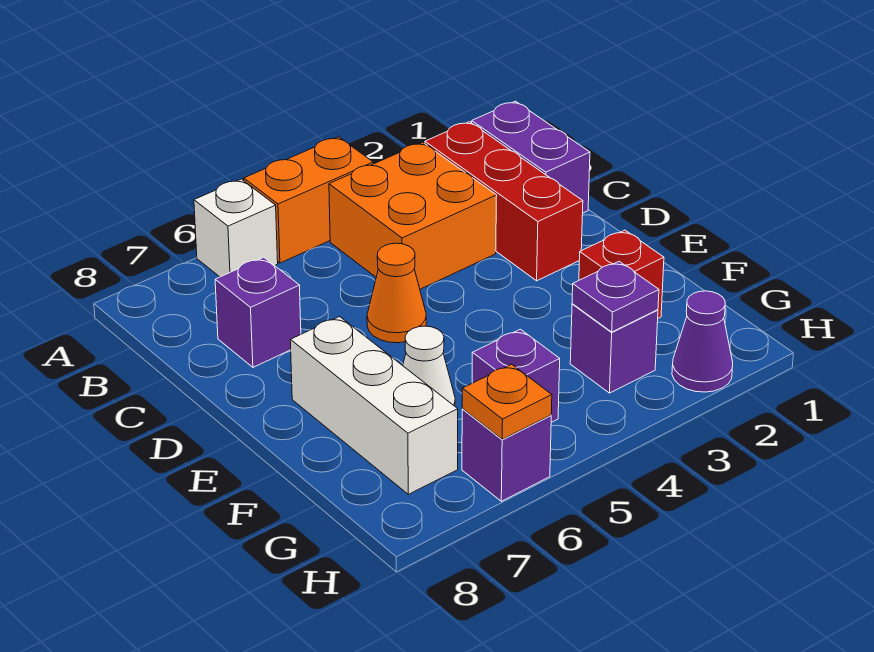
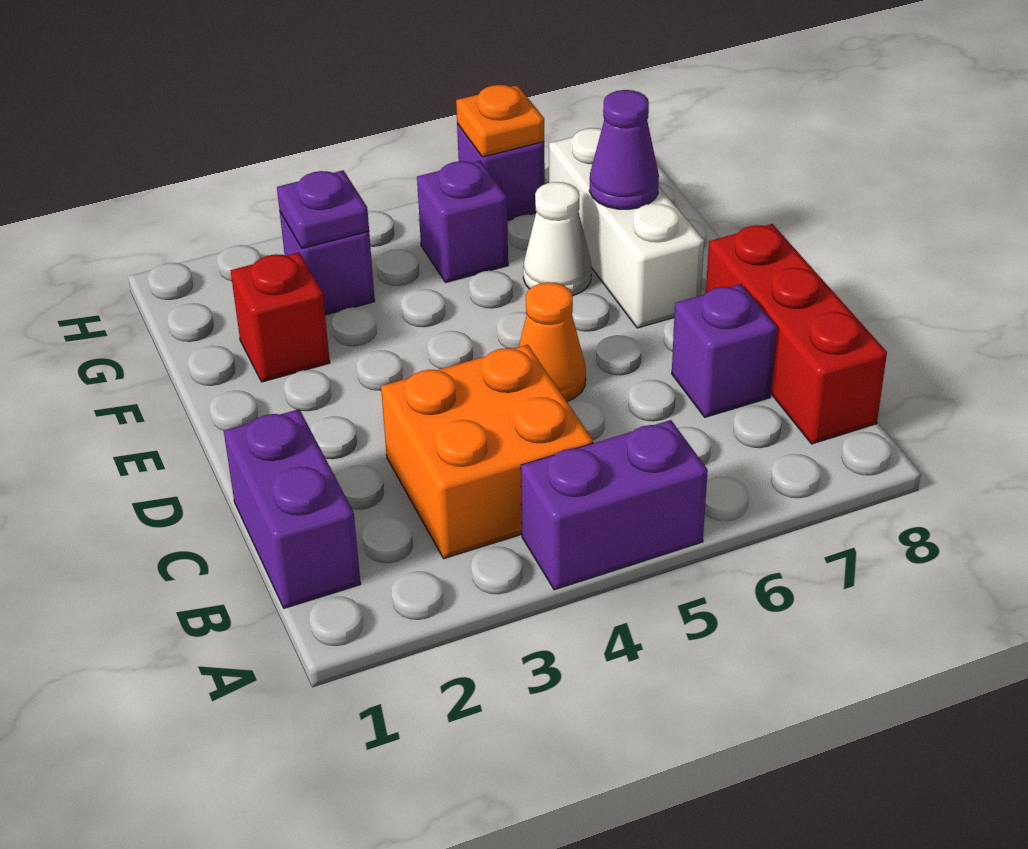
orange 1x2 brick [244,137,373,263] -> purple 1x2 brick [521,420,708,590]
white 1x1 brick [194,179,278,277] -> none
red 1x3 brick [425,122,583,281] -> red 1x3 brick moved to [706,224,887,444]
purple 1x1 cone [672,291,733,392] -> purple 1x1 cone moved to [589,90,659,209]

